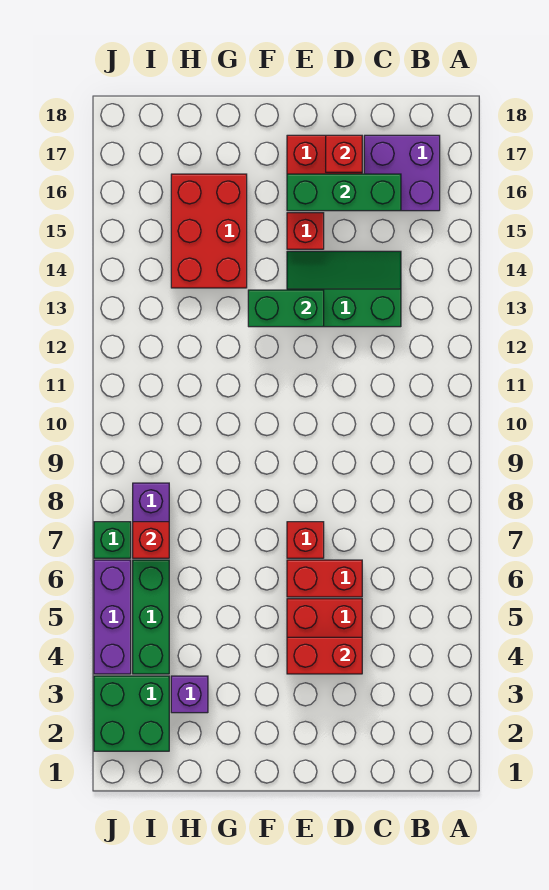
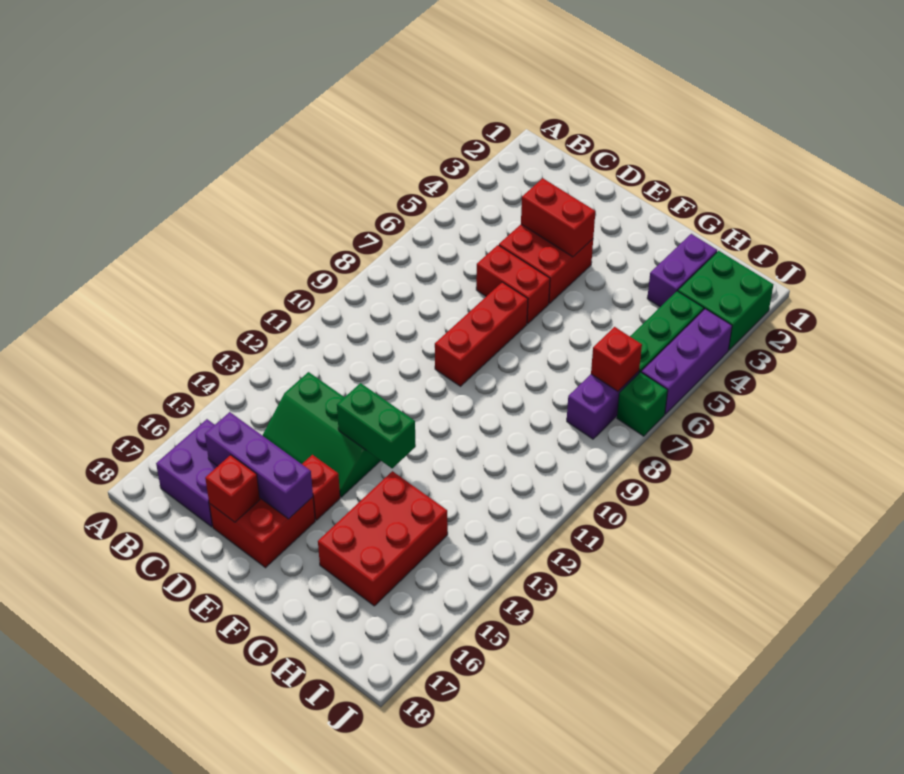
green 1x3 brick [287,174,401,211] -> purple 1x3 brick [205,412,313,519]
red 1x1 brick [287,522,324,558] -> red 1x3 brick [435,282,528,386]
purple 1x1 brick [171,676,208,713] -> purple 1x2 brick [647,234,717,307]

